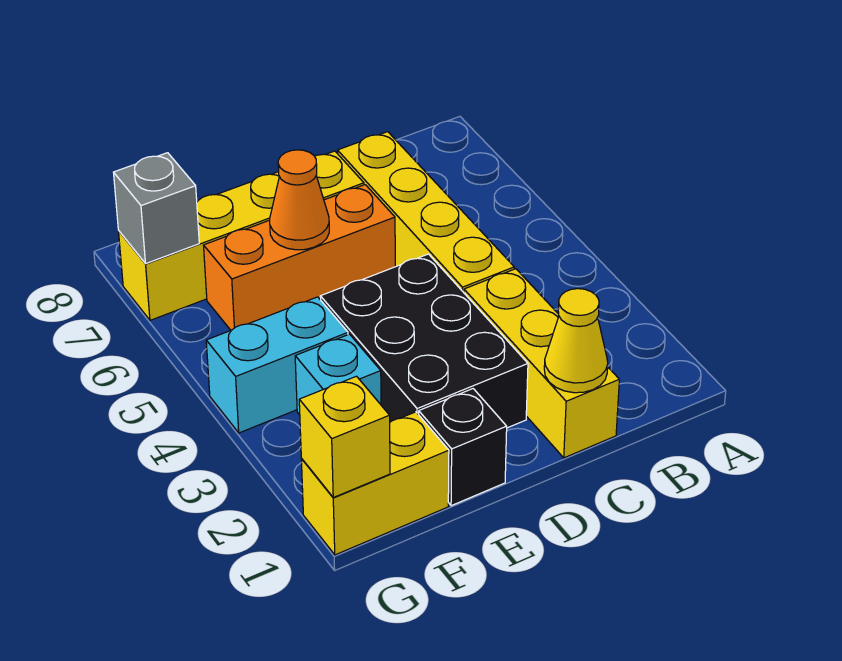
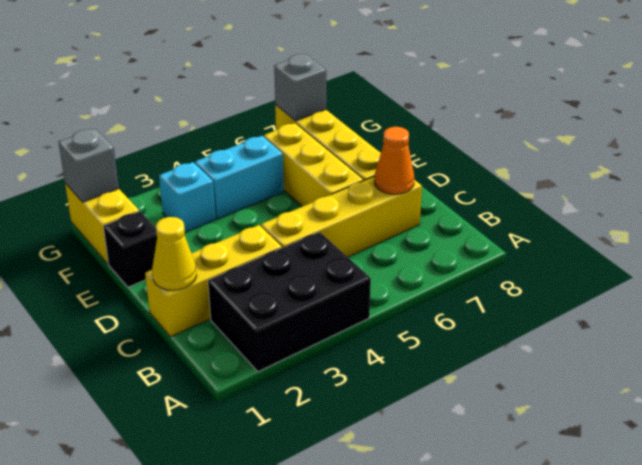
black 2x3 brick [320,254,528,428] -> black 2x3 brick moved to [208,232,371,372]
orange 1x3 brick [204,185,395,330] -> yellow 1x3 brick [264,123,363,207]
orange 1x1 cone [270,150,329,250] -> orange 1x1 cone moved to [374,127,414,194]
cyan 1x2 brick [206,297,348,433] -> cyan 1x2 brick turned to [195,136,284,219]
yellow 1x1 brick [299,376,390,497] -> grey 1x1 brick [58,129,119,202]

